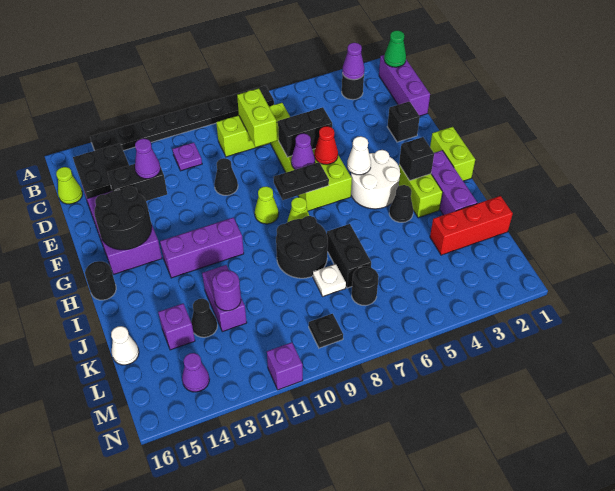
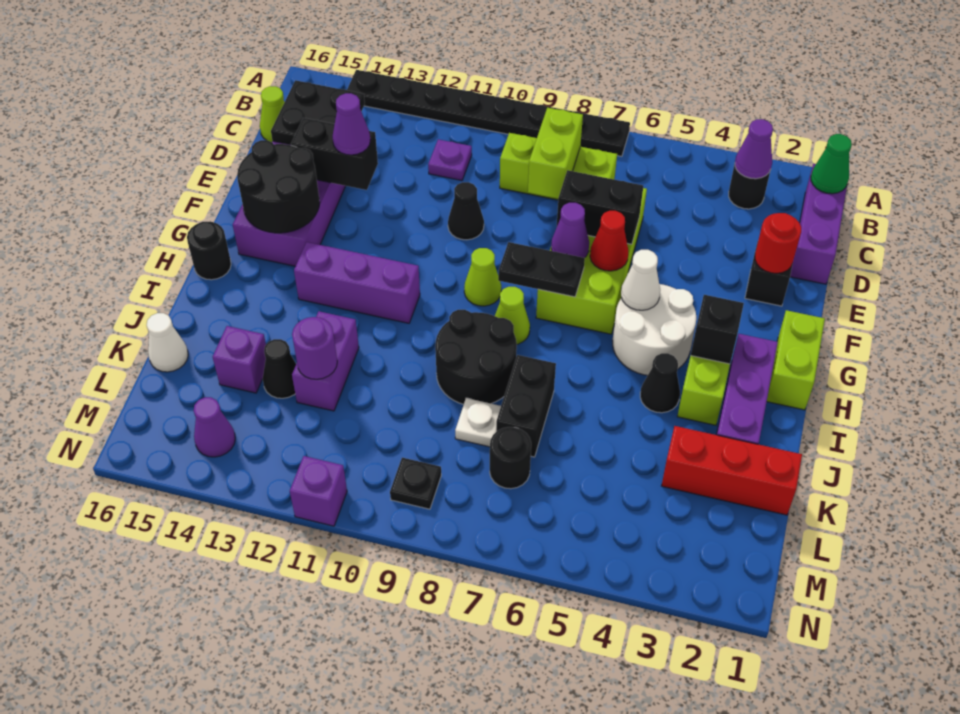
none -> red 1x1 round brick [755,213,801,273]

